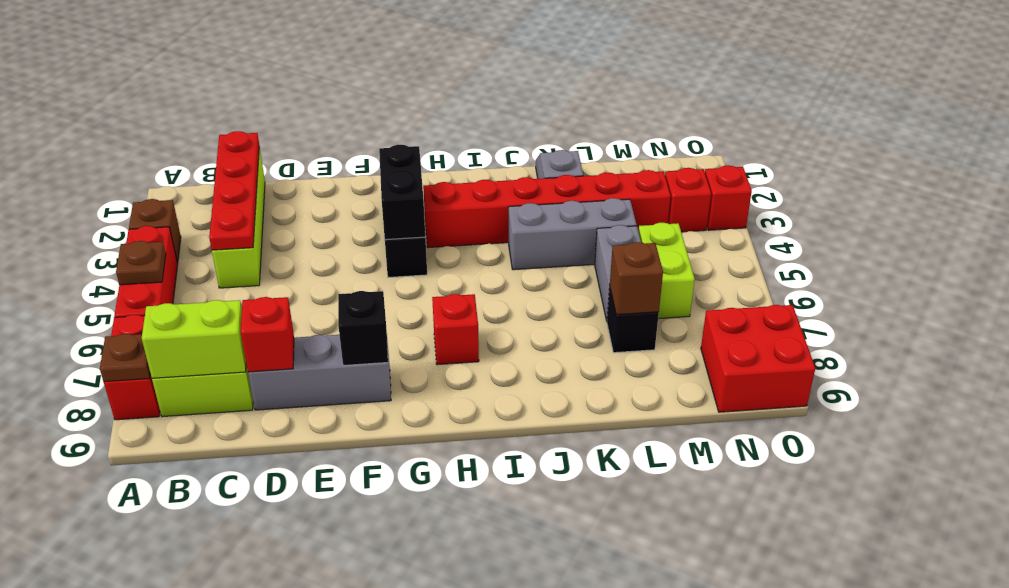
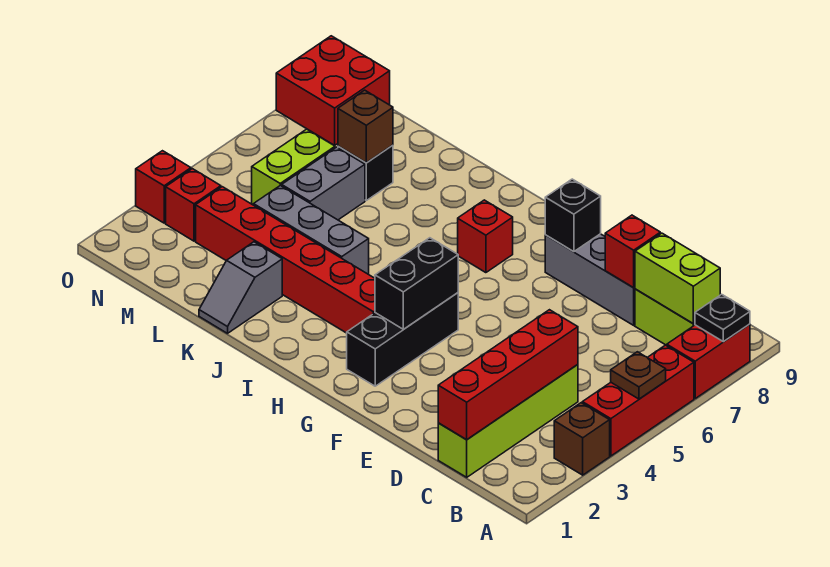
brown 1x1 plate [100,334,150,382] -> black 1x1 plate [695,294,750,342]
red 1x4 plate [209,131,259,250] -> red 1x4 brick [438,310,578,439]

